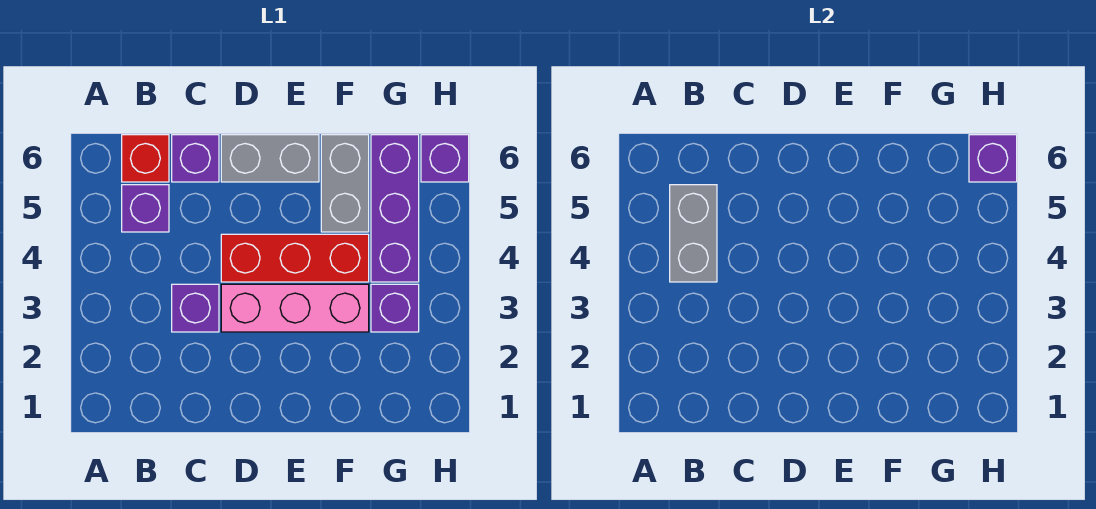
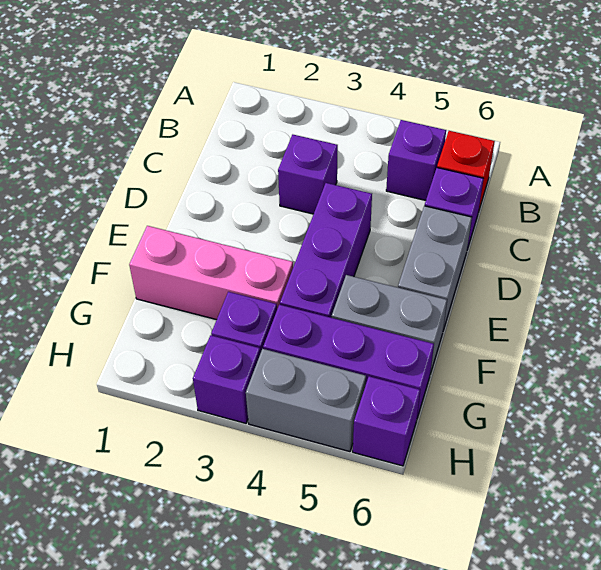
grey 1x2 brick [670,185,717,282] -> grey 1x2 brick moved to [246,349,366,452]
pink 1x3 brick [221,284,369,332] -> pink 1x3 brick turned to [129,226,293,320]
red 1x3 brick [221,234,369,282] -> purple 1x3 brick [280,183,372,318]
purple 1x1 brick [969,135,1017,182] -> purple 1x1 brick moved to [193,335,260,423]

